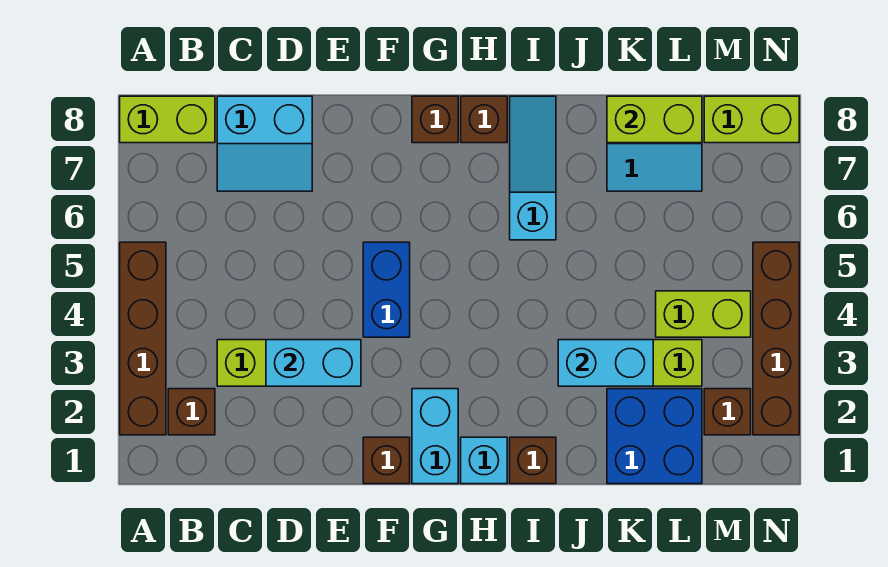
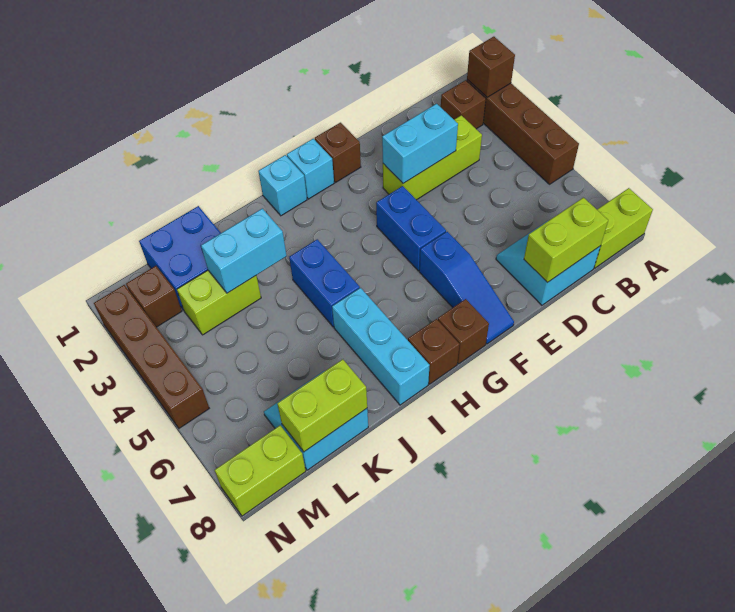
none -> blue 1x3 slope [419,232,514,344]
cyan 1x2 brick [412,389,458,484] -> cyan 1x1 brick [287,139,334,199]
brown 1x1 brick [510,437,556,484] -> brown 1x1 brick moved to [467,37,515,97]
none -> blue 1x2 brick [289,239,360,327]
cyan 1x3 slope [510,96,556,240] -> cyan 1x3 brick [332,288,430,405]
lime 1x2 brick [656,291,751,337] -> lime 1x2 brick moved to [524,198,608,283]

